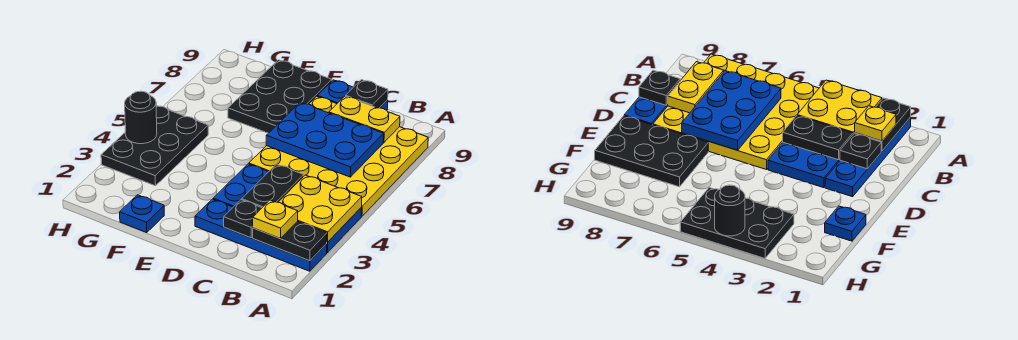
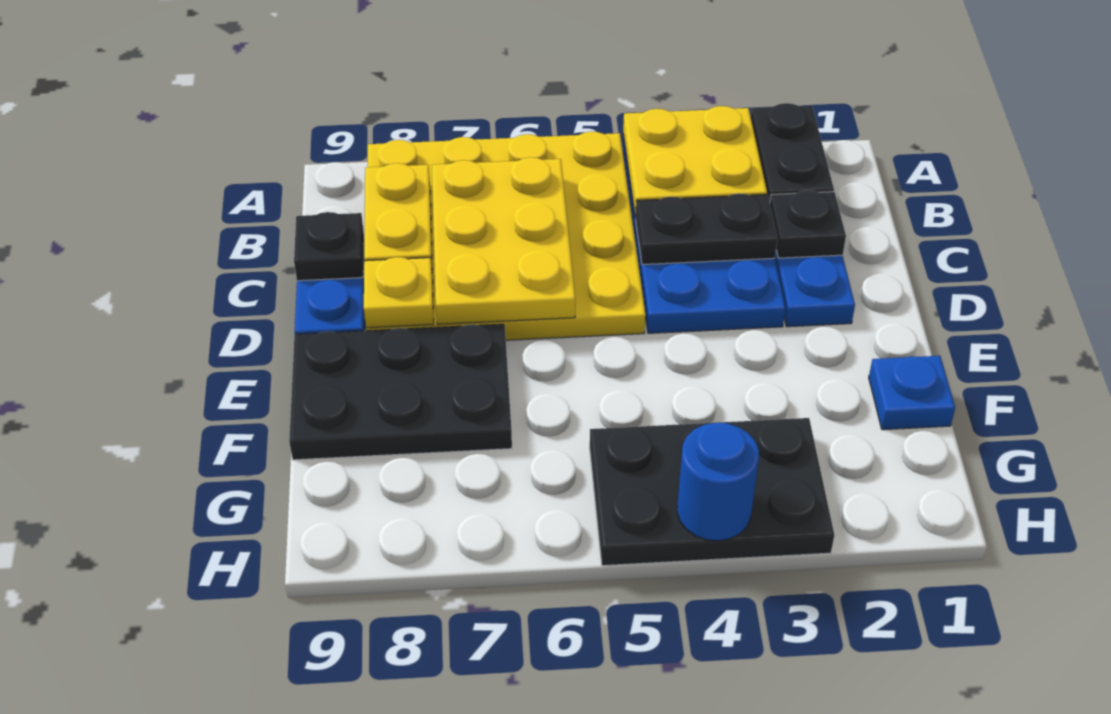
yellow 1x1 plate [253,200,298,238] -> yellow 1x1 plate moved to [364,257,434,328]
blue 2x3 plate [266,103,384,177] -> yellow 2x3 plate [432,157,575,324]
black 1x1 round brick [125,91,157,144] -> blue 1x1 round brick [677,423,759,541]

